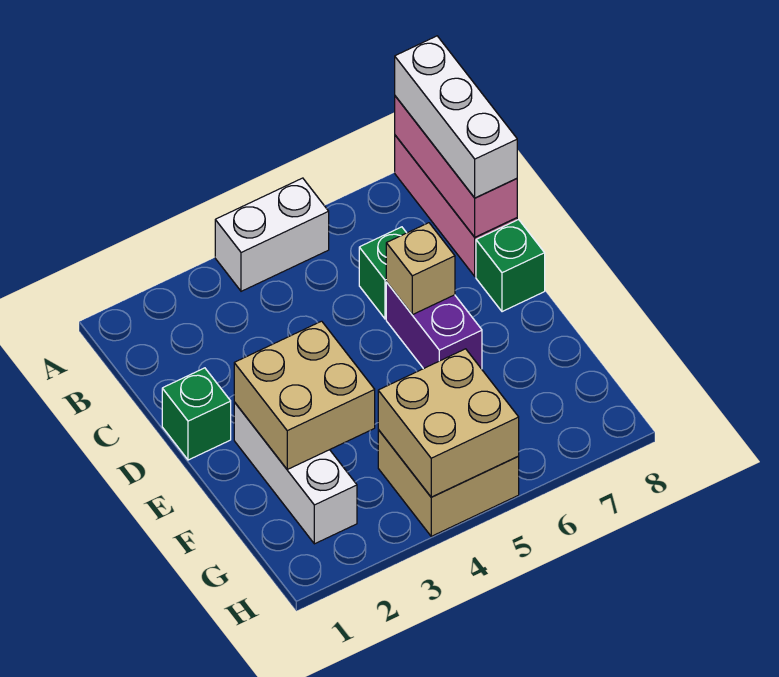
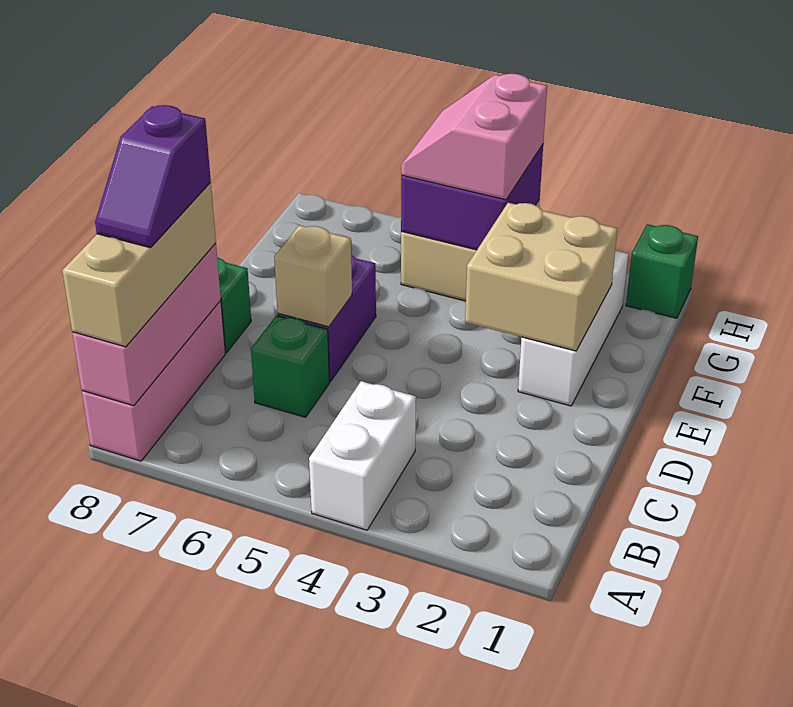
white 1x2 brick [215,178,329,291] -> white 1x2 brick turned to [309,381,416,530]
white 1x3 brick [395,36,517,198] -> tan 1x3 brick [62,183,216,347]
none -> purple 1x2 slope [95,105,211,248]
green 1x1 brick [162,368,231,460] -> green 1x1 brick moved to [626,224,698,318]
tan 2x2 brick [378,349,519,497] -> purple 2x2 brick [401,145,543,250]
none -> pink 2x2 slope [401,74,547,200]

